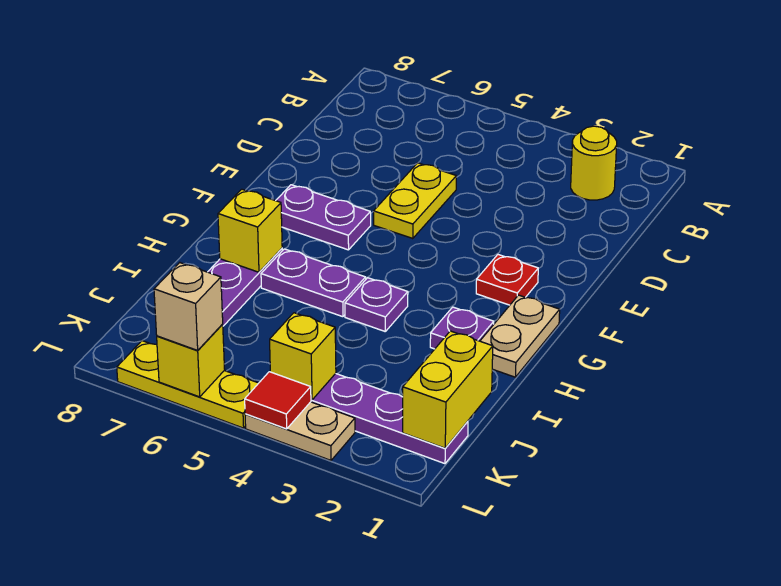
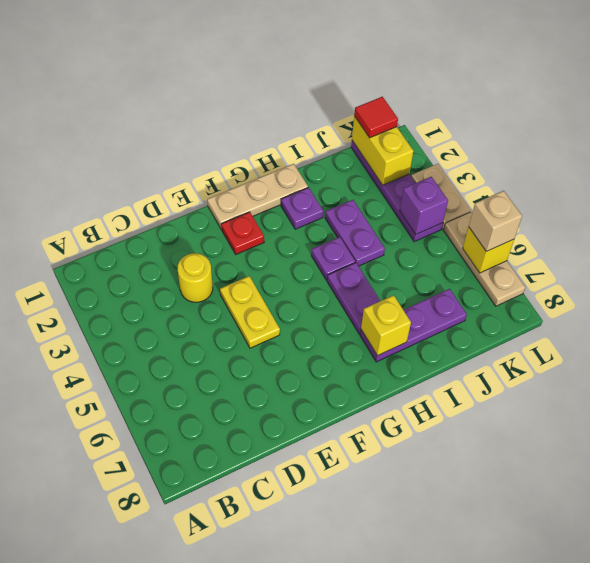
yellow 1x1 round brick [571,126,617,200] -> yellow 1x1 round brick moved to [178,253,213,302]
yellow 1x2 plate [374,163,456,239] -> yellow 1x2 plate turned to [220,276,280,348]
purple 1x2 plate [276,185,371,250] -> purple 1x2 plate moved to [325,200,385,266]
tan 1x2 plate [480,295,560,377] -> tan 1x3 plate [207,164,308,229]
yellow 1x2 brick [403,331,493,448] -> yellow 1x2 brick turned to [352,116,413,185]
yellow 1x1 brick [270,313,336,400] -> purple 1x1 brick [400,177,448,234]
red 1x1 tile [245,372,311,429] -> red 1x1 tile moved to [354,97,398,138]
yellow 1x3 plate [117,341,258,428] -> tan 1x3 plate [443,212,525,306]

